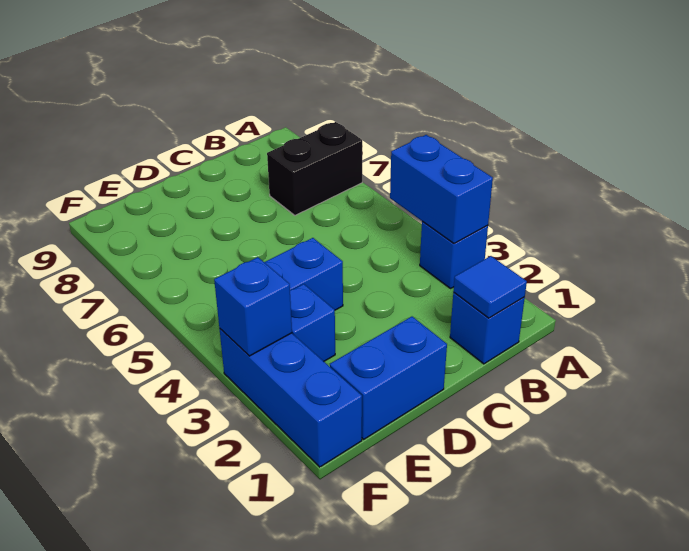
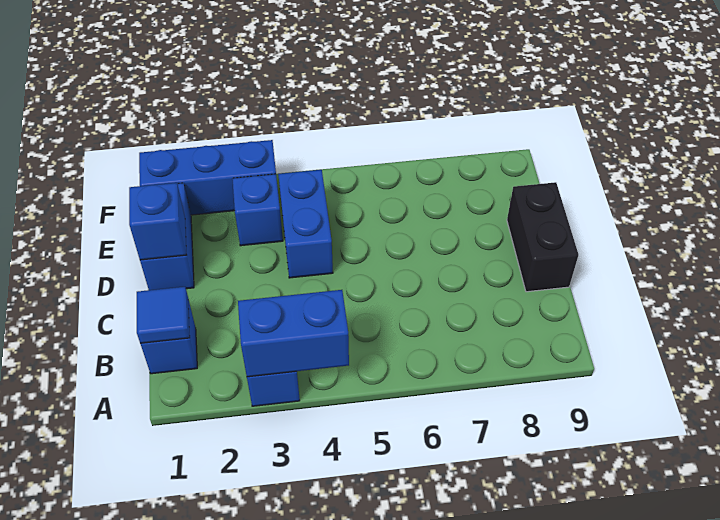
black 1x2 brick [267,122,362,215] -> black 1x2 brick moved to [507,182,579,292]
blue 1x1 brick [214,257,292,356] -> blue 1x1 brick moved to [129,183,186,260]

